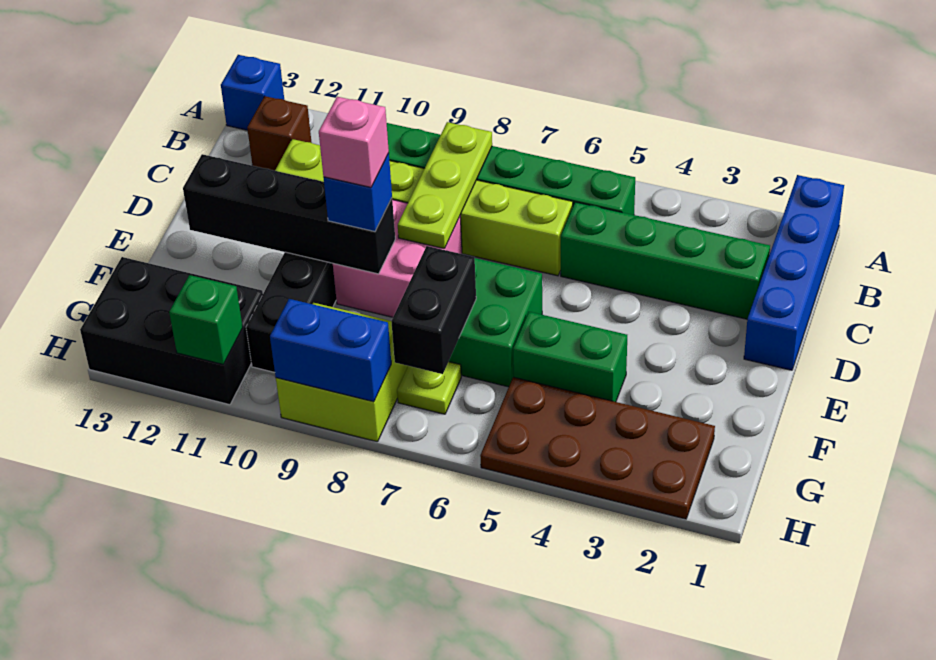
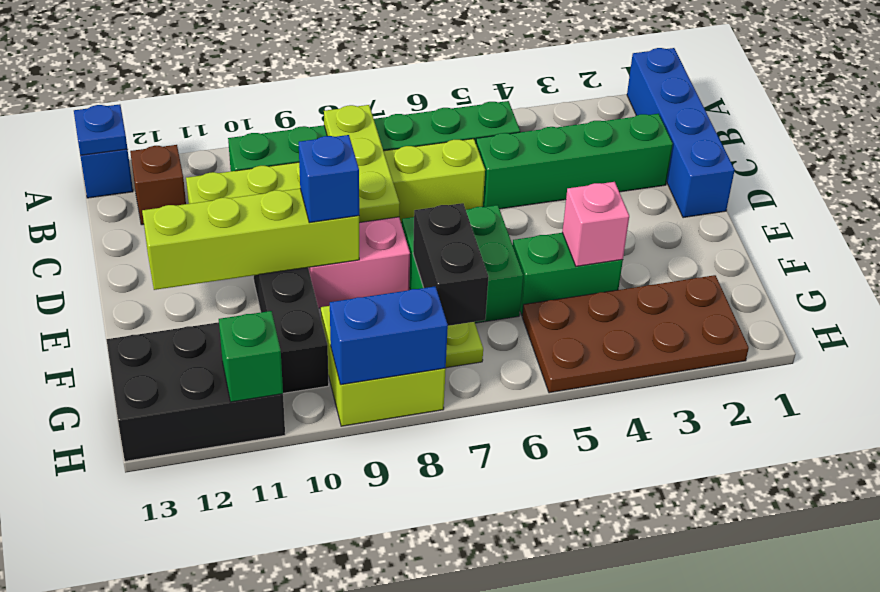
none -> blue 1x1 plate [74,104,127,155]
black 1x4 brick [183,154,395,274] -> lime 1x4 brick [142,189,359,290]
pink 1x1 brick [319,97,389,187] -> pink 1x1 brick moved to [562,182,629,266]

